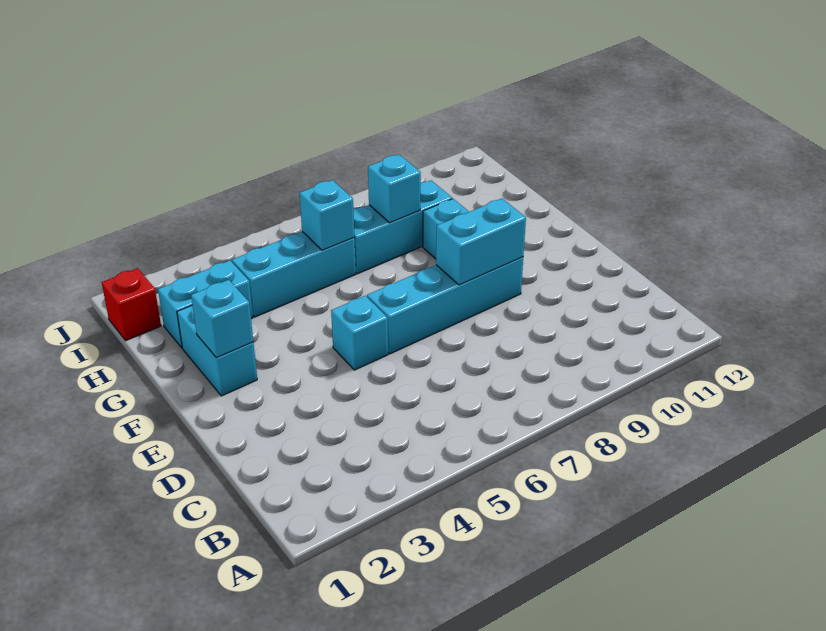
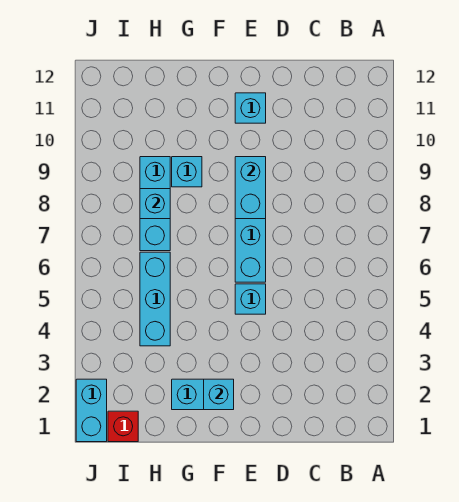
cyan 1x2 brick [158,261,253,348] -> cyan 1x2 brick moved to [76,379,107,442]
cyan 1x1 brick [300,180,354,250] -> cyan 1x1 brick moved to [235,93,266,123]

